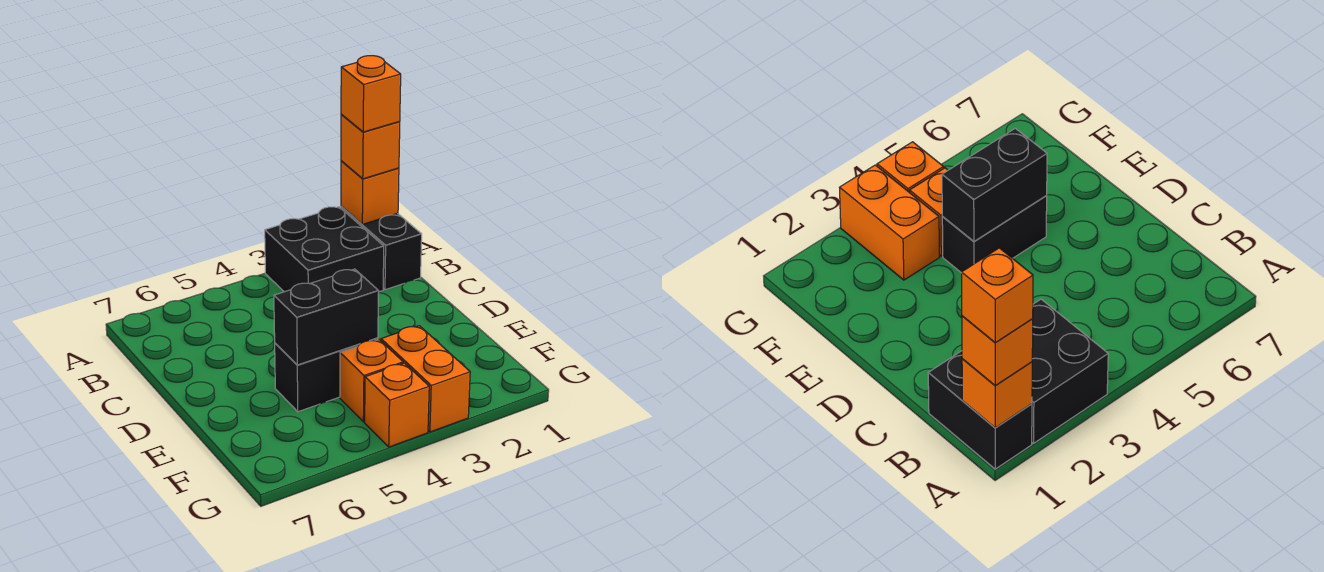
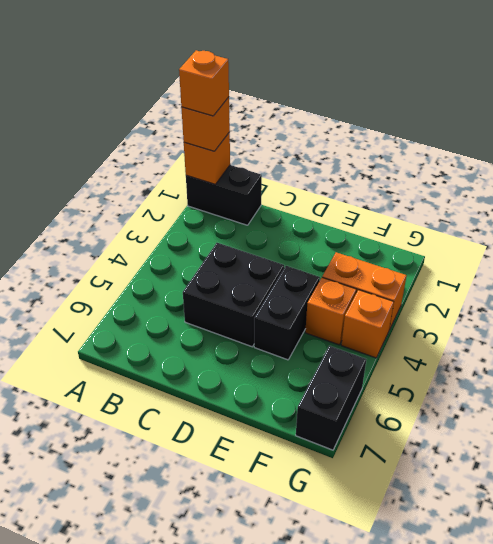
black 2x2 brick [265,207,384,292] -> black 2x2 brick moved to [183,243,284,347]
black 1x2 brick [274,269,379,365] -> black 1x2 brick moved to [296,346,366,450]

